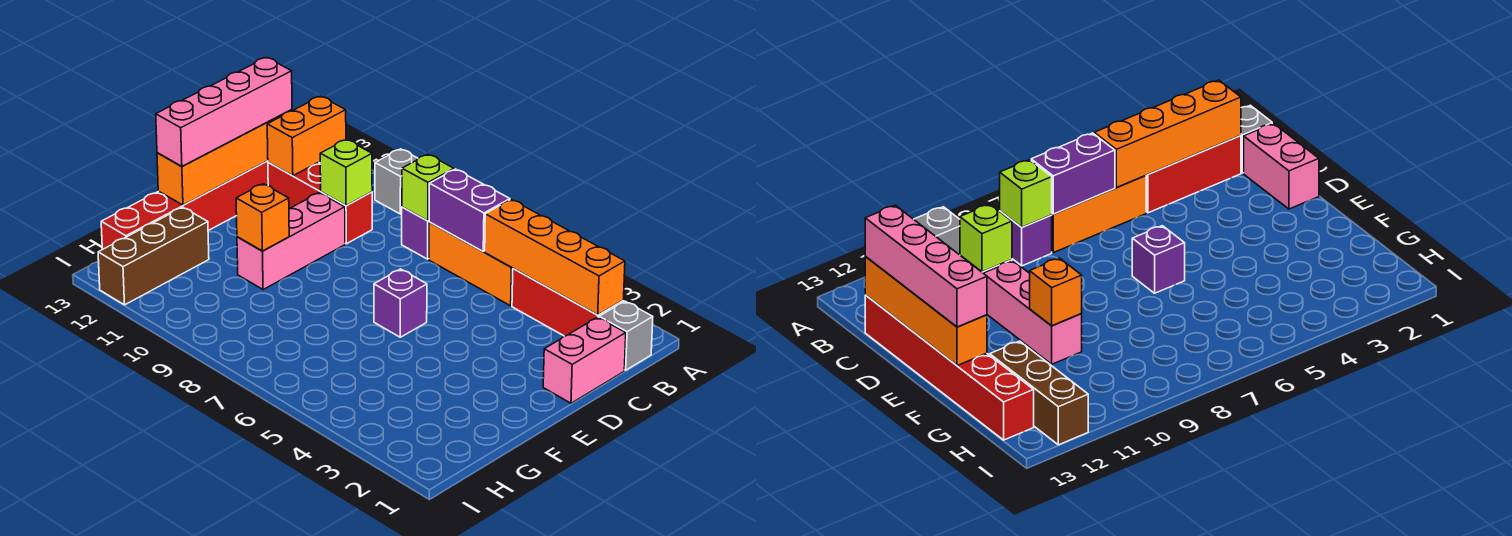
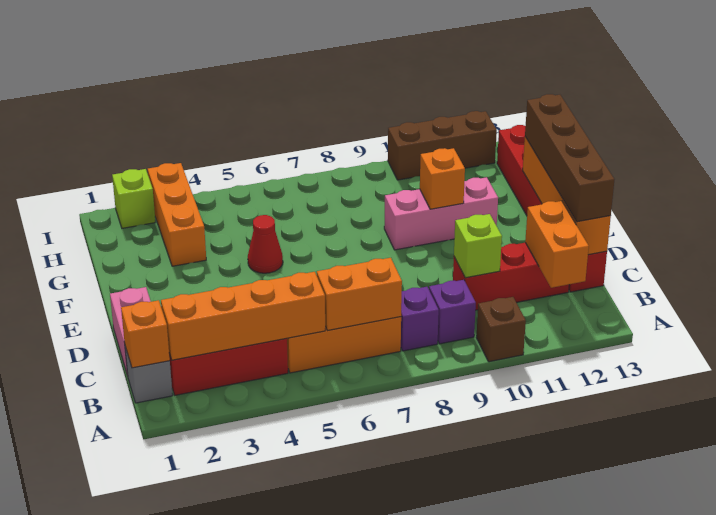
grey 1x1 brick [375,149,418,214] -> brown 1x1 brick [476,297,526,362]
none -> orange 1x1 brick [121,300,170,368]
purple 1x2 brick [429,169,510,251] -> orange 1x2 brick [317,258,402,331]
lime 1x1 brick [402,154,454,221] -> lime 1x1 brick moved to [112,169,155,228]
pink 1x4 brick [156,57,292,167] -> brown 1x4 brick [525,94,614,222]
pink 1x3 brick [237,193,345,290] -> pink 1x3 brick turned to [384,177,498,250]
purple 1x1 brick [374,269,427,337] -> purple 1x1 brick moved to [429,280,476,344]
none -> red 1x1 cone [248,215,283,273]
none -> orange 1x3 brick [148,163,206,266]
brown 1x3 brick [98,207,209,305] -> brown 1x3 brick turned to [388,111,497,180]

